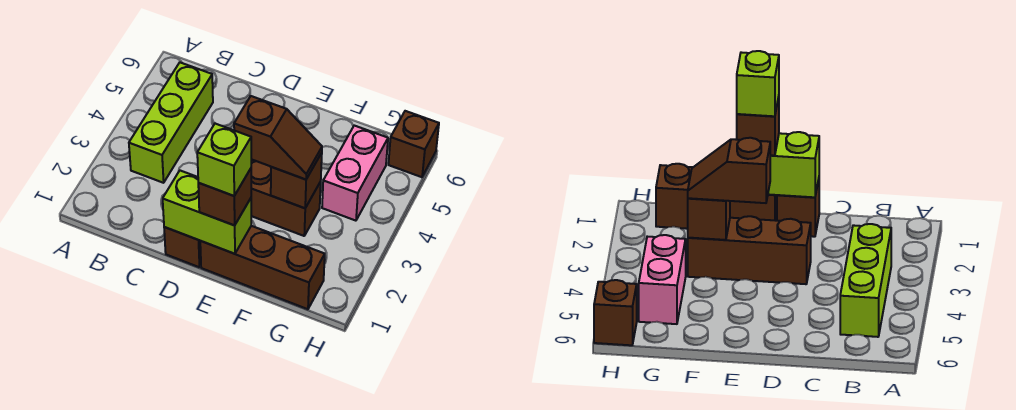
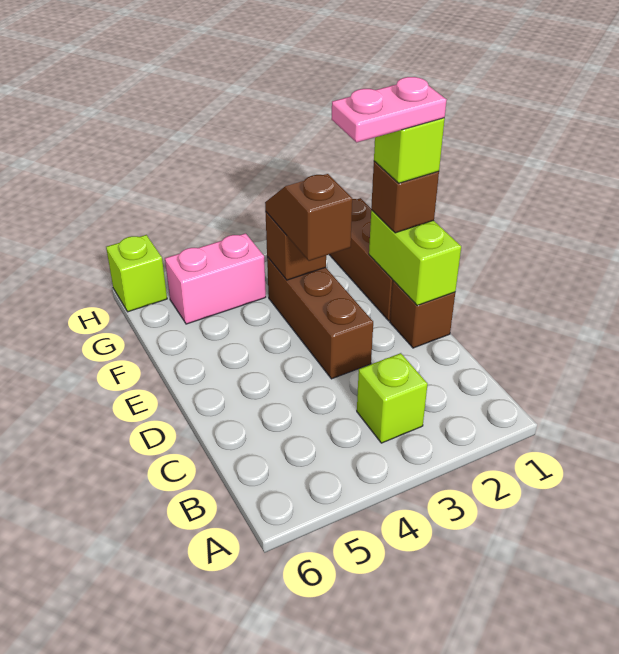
lime 1x3 brick [129,63,213,183] -> lime 1x1 brick [357,353,428,443]
none -> pink 1x2 plate [332,77,446,142]
brown 1x1 brick [388,111,439,177] -> lime 1x1 brick [106,235,167,312]

